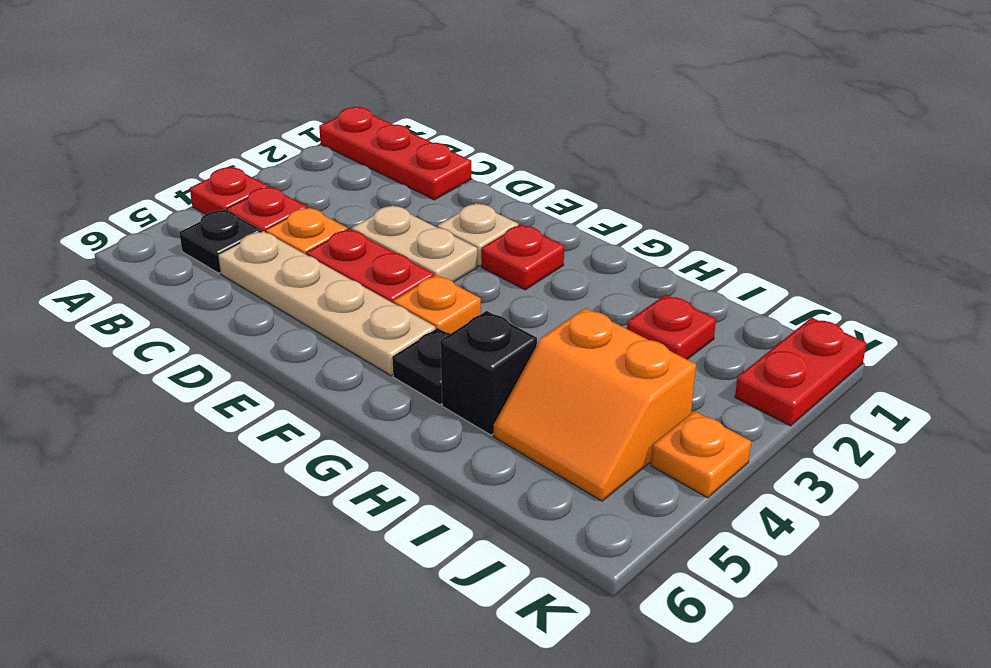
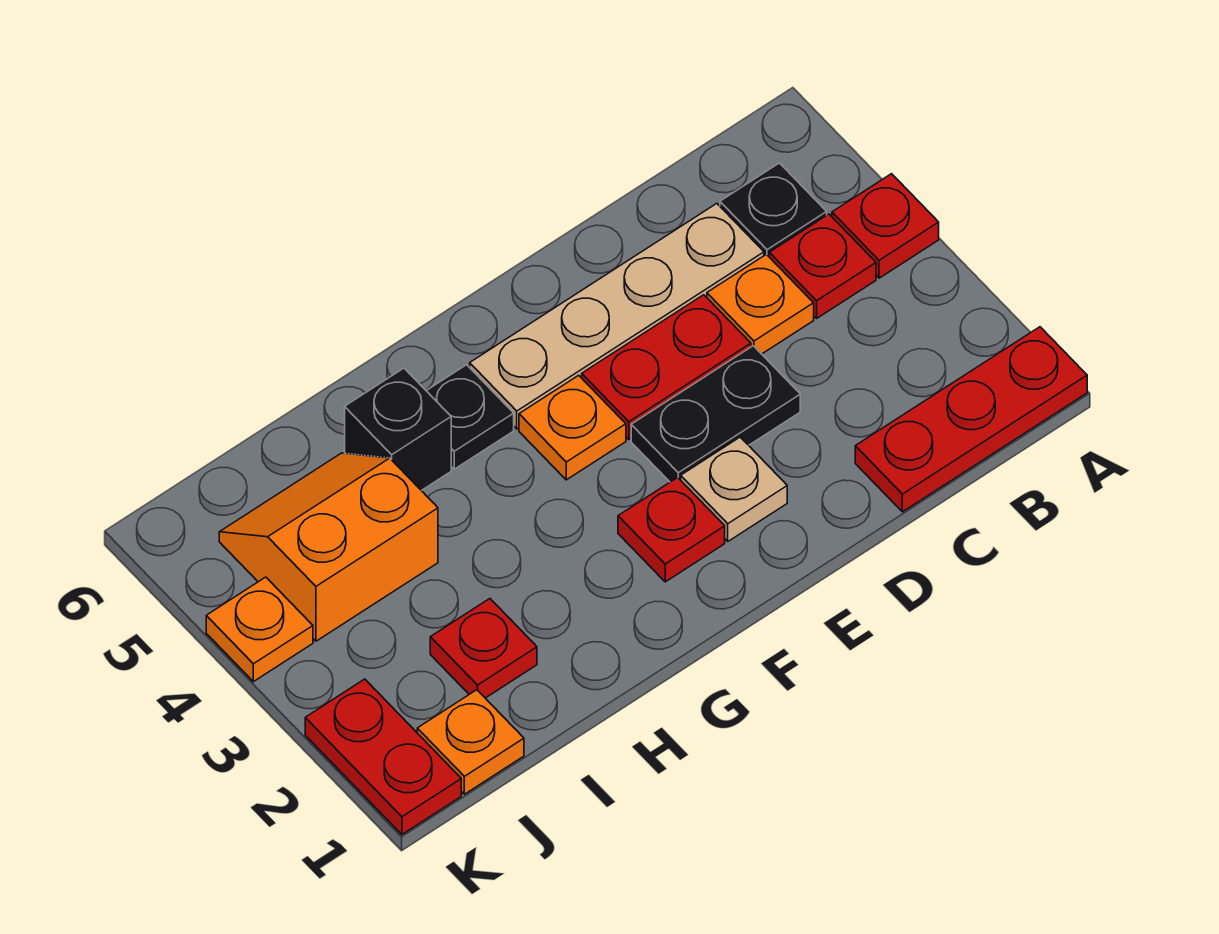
tan 1x2 plate [352,205,477,282] -> black 1x2 plate [631,346,800,482]
none -> orange 1x1 plate [417,690,524,794]

